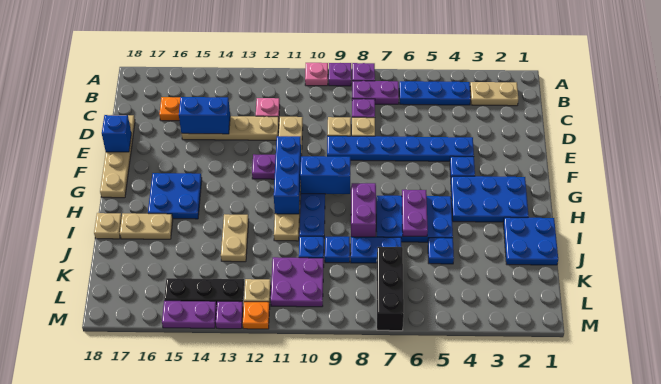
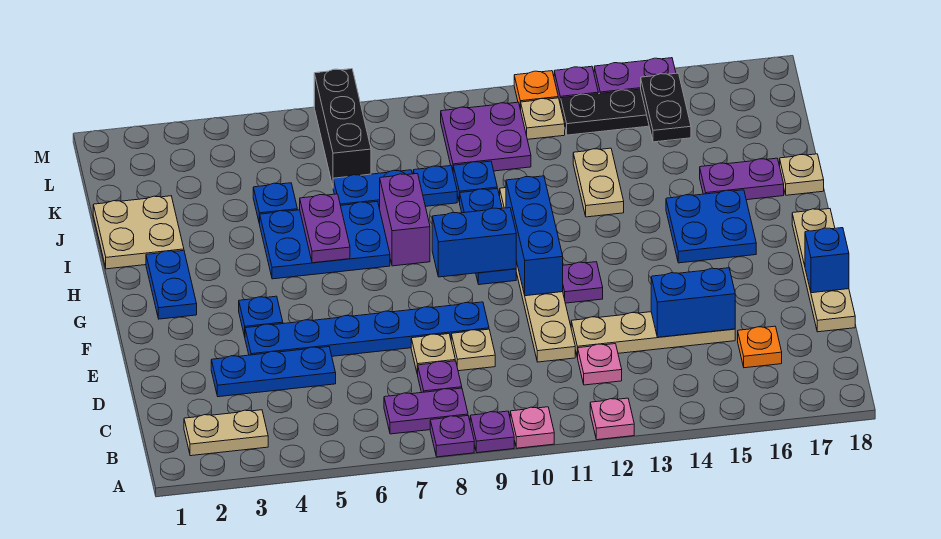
none -> pink 1x1 plate [590,398,634,440]
blue 1x3 plate [399,81,471,105] -> blue 1x3 plate moved to [211,347,336,397]
blue 2x3 plate [451,176,529,222] -> blue 1x2 plate [146,250,197,319]
blue 2x2 plate [503,217,558,265] -> tan 2x2 plate [93,196,184,269]
tan 1x2 plate [120,213,173,239] -> purple 1x2 plate [700,158,784,200]
none -> black 1x2 plate [641,73,691,142]

